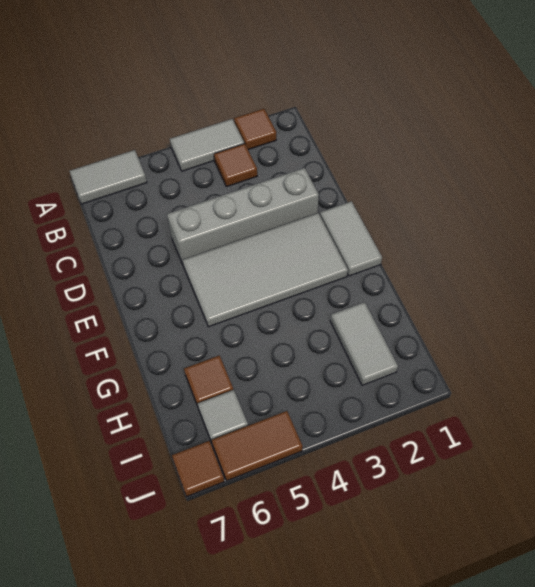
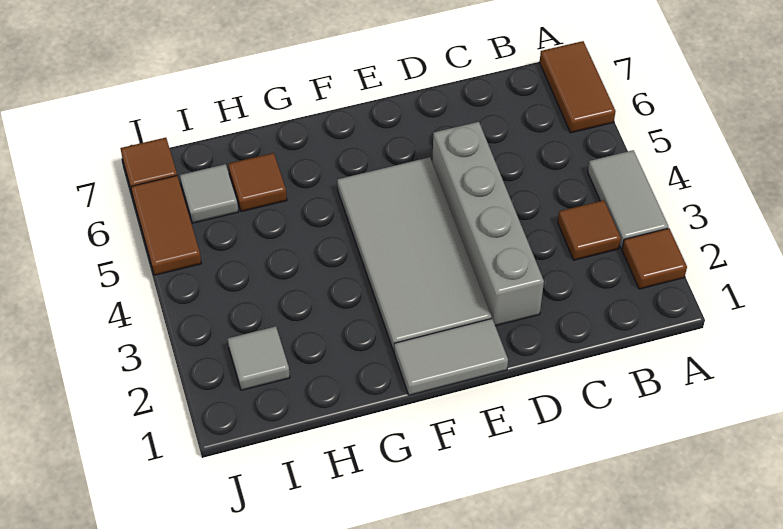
grey 1x2 tile [69,150,147,204] -> brown 1x2 tile [540,41,616,133]
grey 1x2 tile [330,302,398,385] -> grey 1x1 tile [228,326,290,390]

